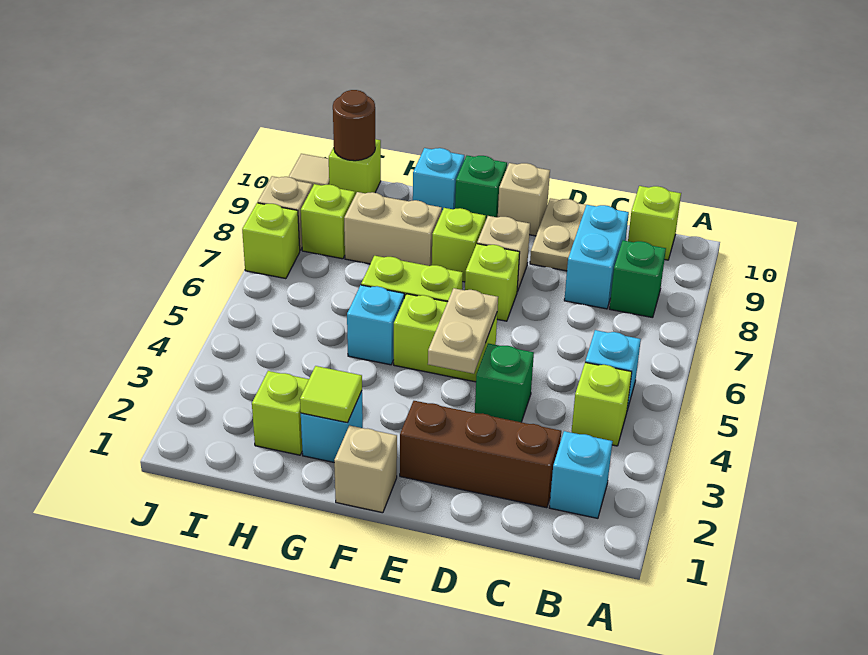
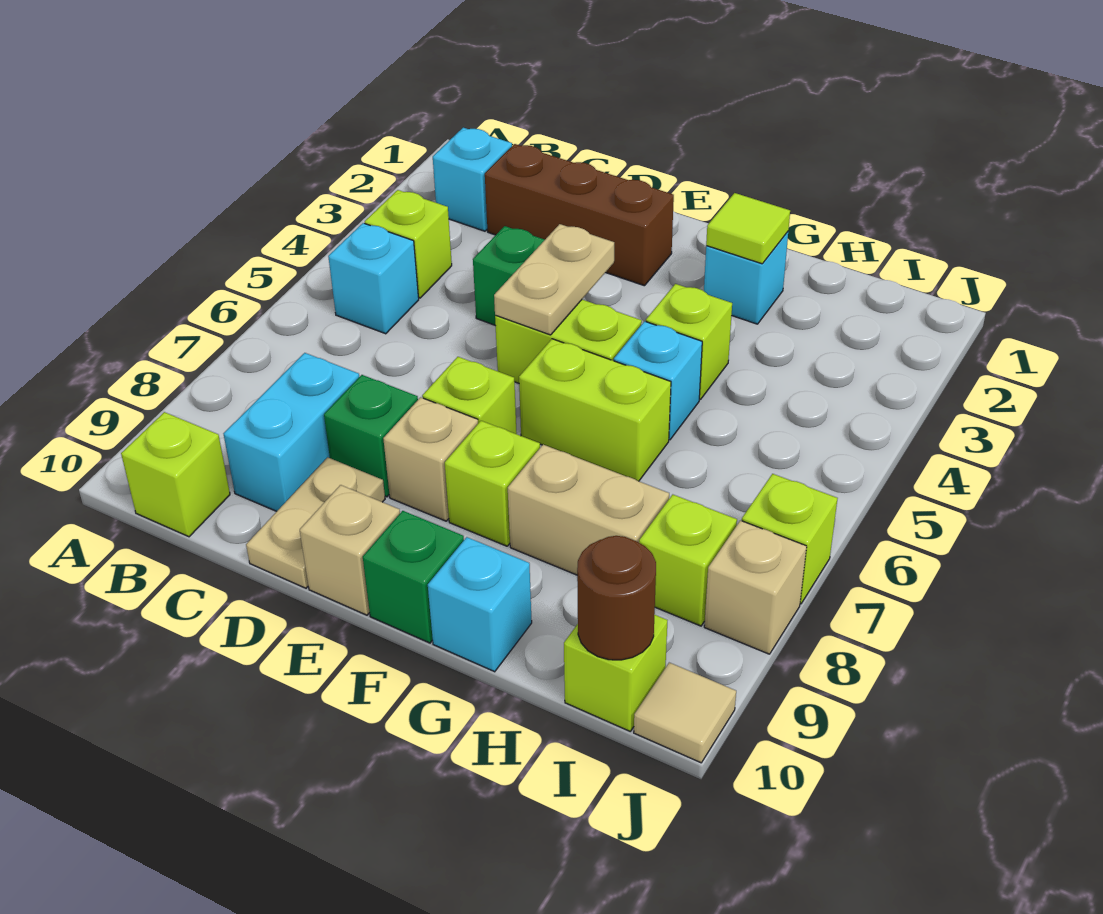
green 1x1 brick [610,240,666,318] -> green 1x1 brick moved to [324,375,418,497]
tan 1x1 brick [334,425,397,513] -> none
lime 1x1 brick [252,371,309,455] -> lime 1x1 brick moved to [646,284,732,400]

